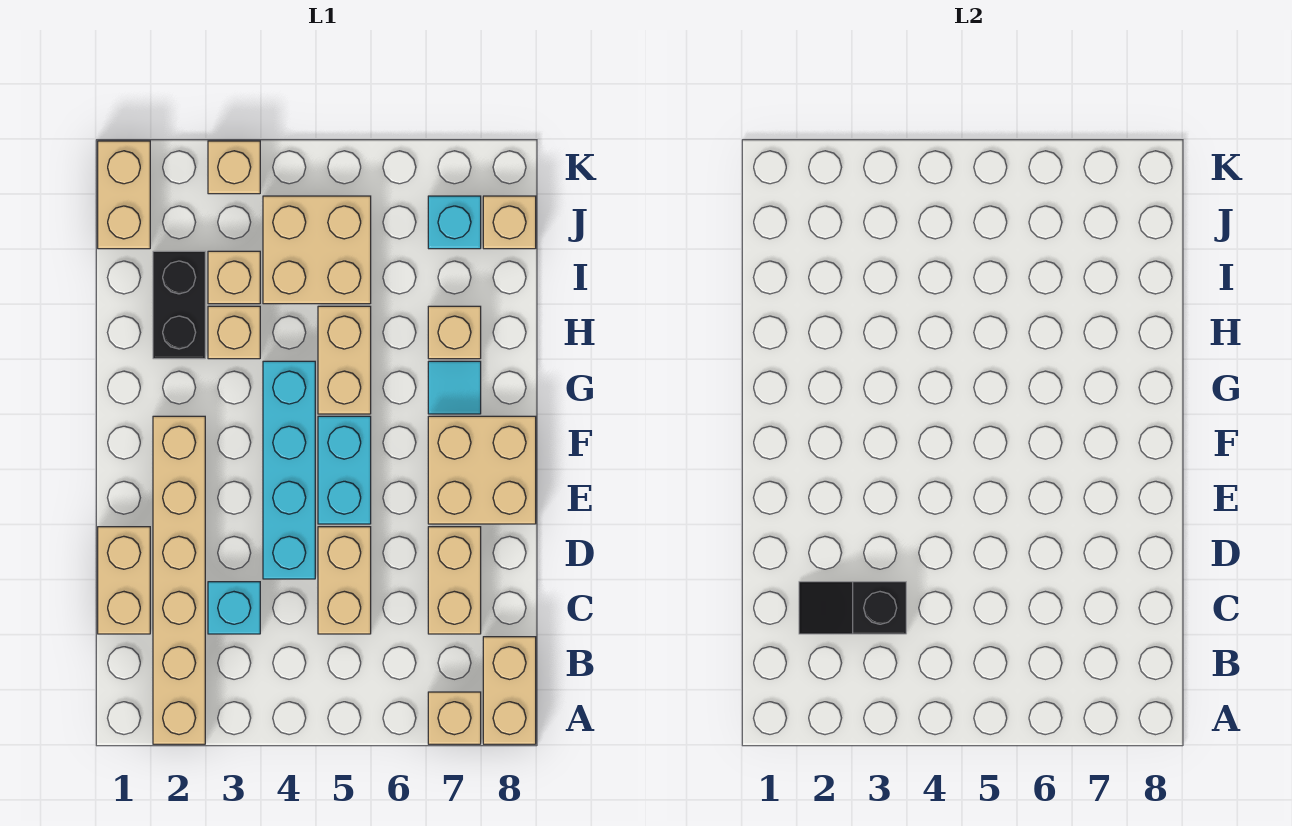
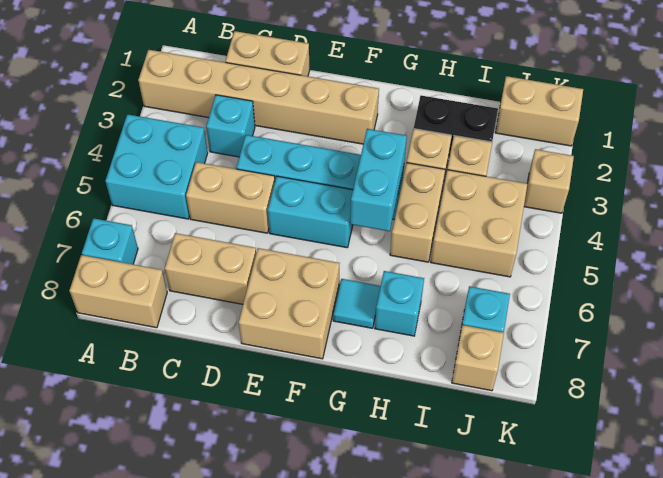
none -> cyan 2x2 brick [105,114,208,219]
tan 1x1 brick [428,692,481,744] -> cyan 1x1 brick [82,218,138,264]
black 1x2 slope [799,582,906,634] -> none
none -> cyan 1x2 brick [350,129,407,231]
tan 1x2 brick [318,306,371,414] -> tan 1x2 brick turned to [390,163,445,262]
tan 1x1 brick [428,306,481,359] -> cyan 1x1 brick [375,271,424,336]

